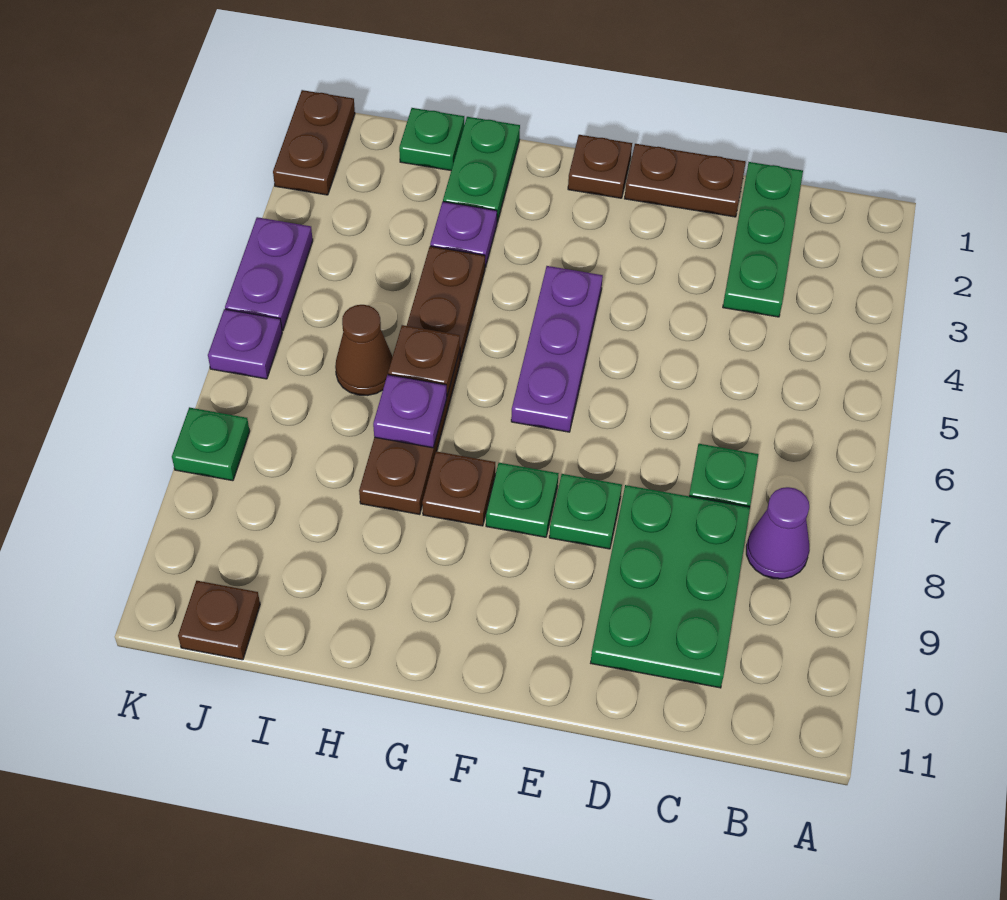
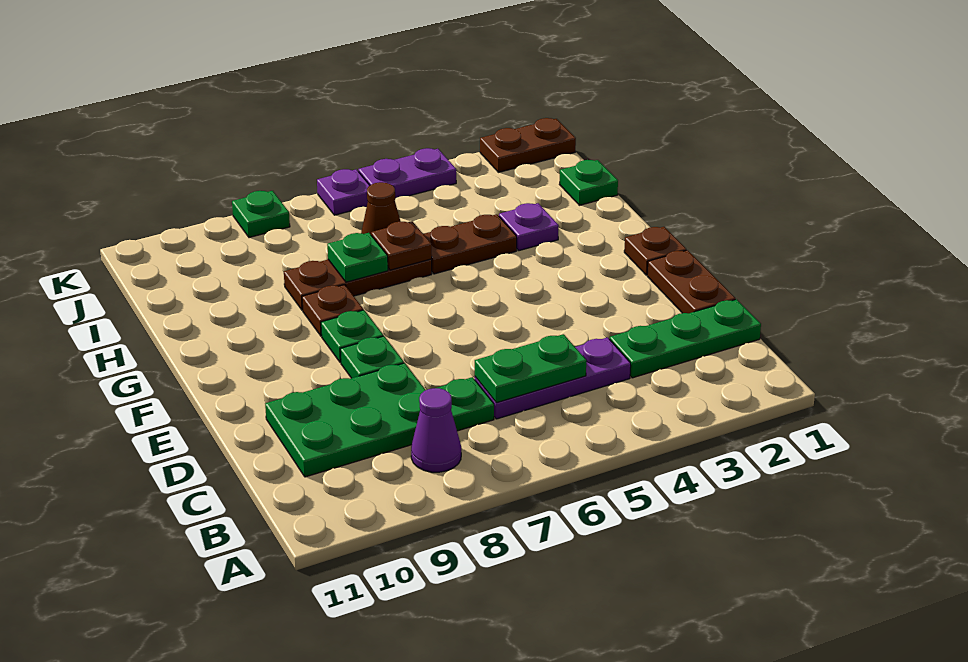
purple 1x3 plate [511,266,603,432] -> purple 1x3 plate moved to [475,337,631,419]
green 1x2 plate [443,117,520,222] -> green 1x2 plate moved to [475,334,586,403]
purple 1x1 plate [373,375,447,448] -> green 1x1 plate [327,233,388,282]
brown 1x1 plate [178,581,260,660] -> none

